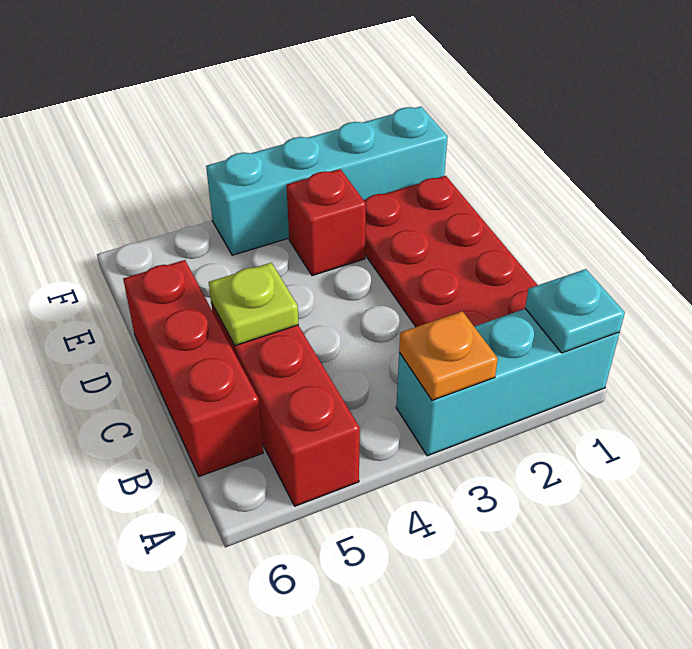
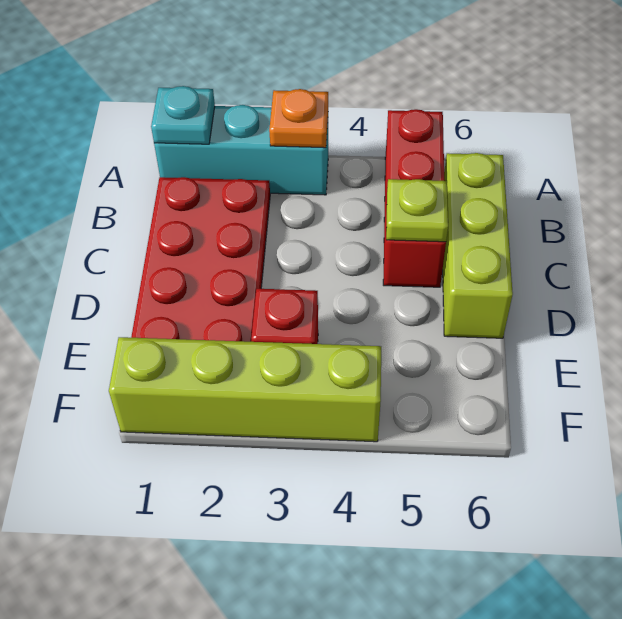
red 1x3 brick [123,260,263,476] -> lime 1x3 brick [443,153,513,338]
cyan 1x4 brick [206,107,448,255] -> lime 1x4 brick [109,337,381,442]

